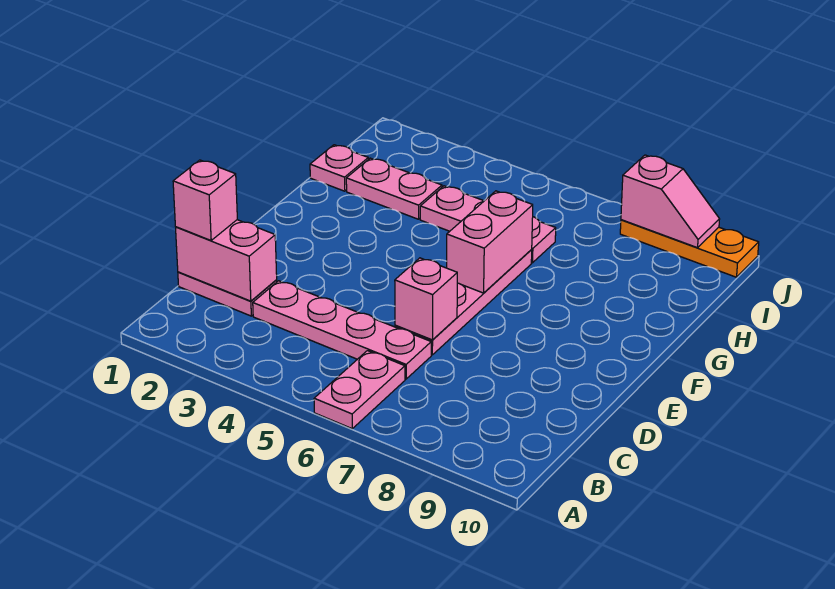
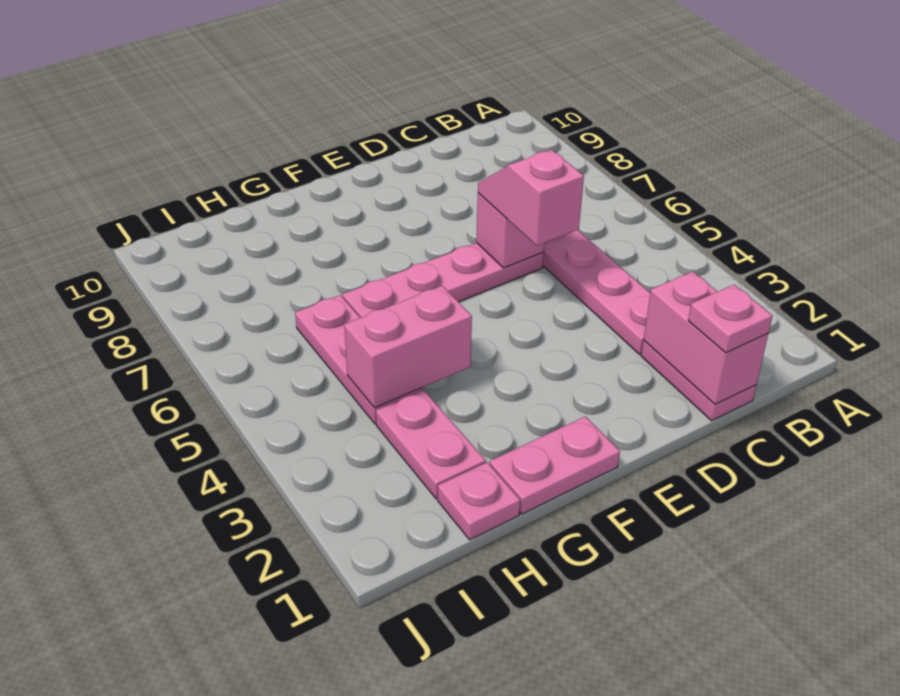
pink 1x2 plate [314,351,405,428] -> pink 1x2 plate moved to [490,416,620,514]
pink 1x1 brick [173,160,237,240] -> pink 1x1 plate [688,285,772,353]
pink 1x2 brick [447,191,533,293] -> pink 1x2 brick moved to [344,286,472,408]
orange 1x3 plate [620,220,759,277] -> none
pink 1x2 slope [621,155,720,248] -> pink 1x2 slope moved to [478,150,584,245]

